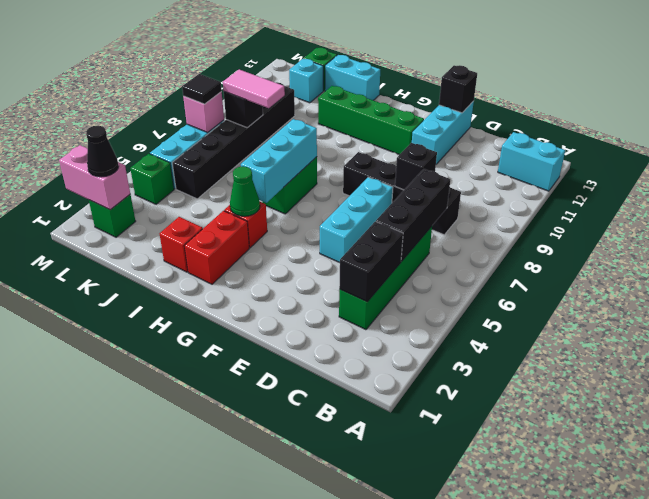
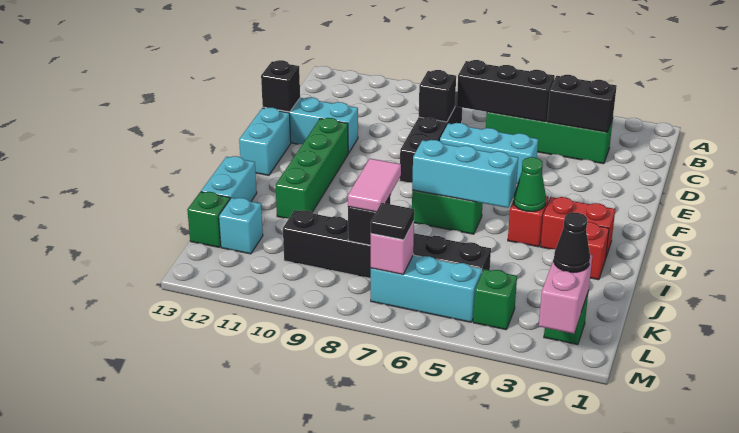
cyan 1x2 brick [498,132,565,191] -> cyan 1x2 brick moved to [239,108,291,175]

